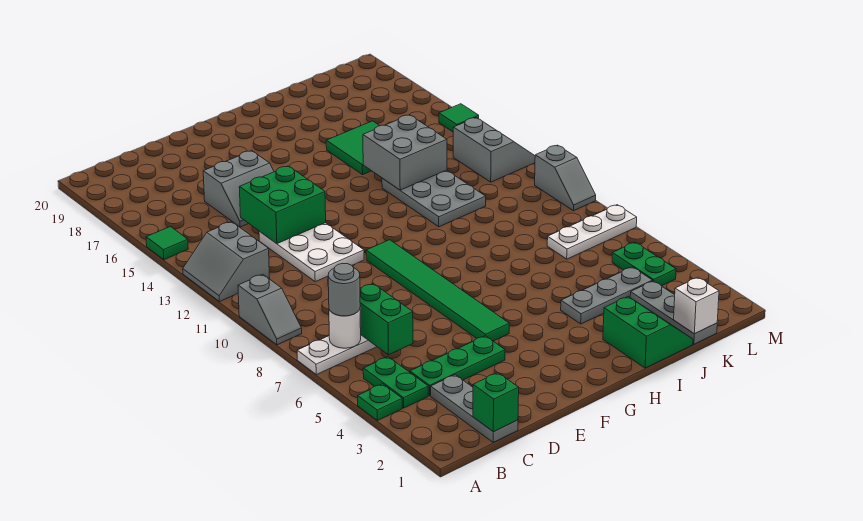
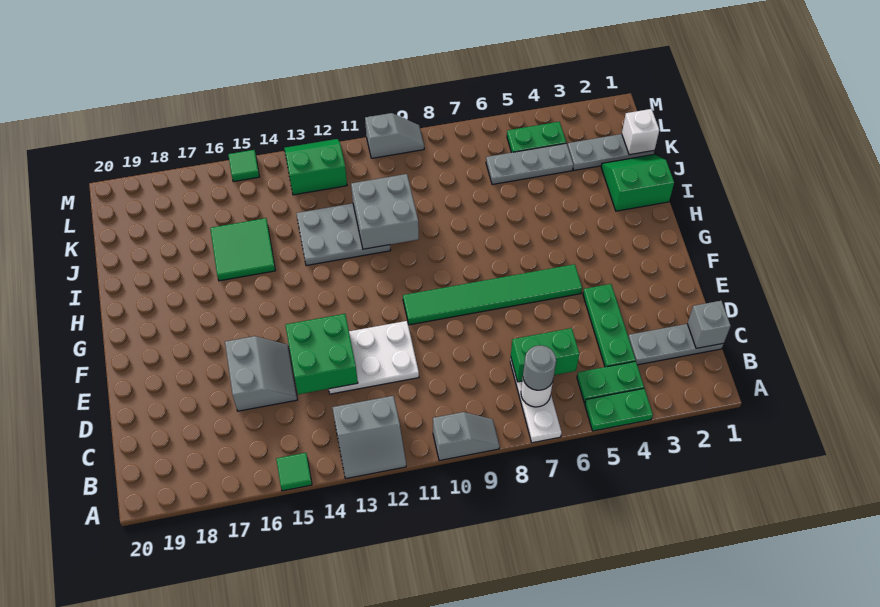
green 1x1 plate [358,384,402,420] -> green 1x2 plate [585,389,653,431]
green 1x1 brick [473,373,519,432] -> grey 1x1 brick [687,301,731,348]
grey 1x3 plate [561,267,652,324] -> grey 1x3 plate turned to [486,143,573,185]
grey 2x2 brick [363,115,447,190] -> grey 2x2 brick moved to [351,174,419,249]
white 1x3 plate [547,205,637,259] -> none
grey 2x2 slope [453,117,535,182] -> green 2x2 slope [284,139,347,195]

